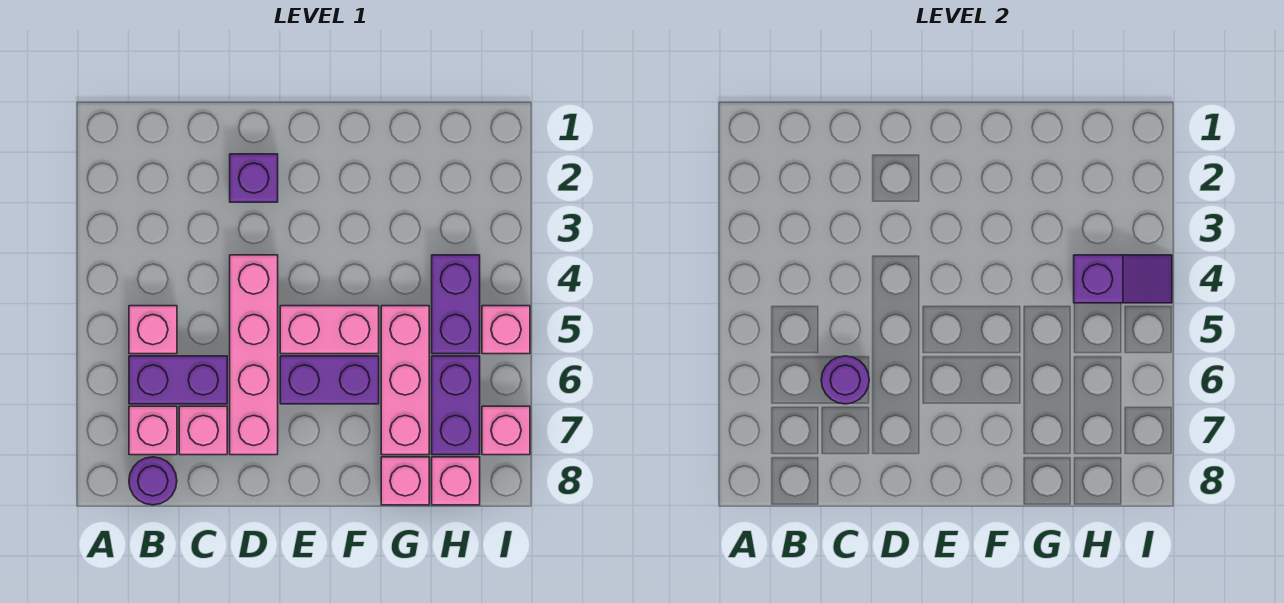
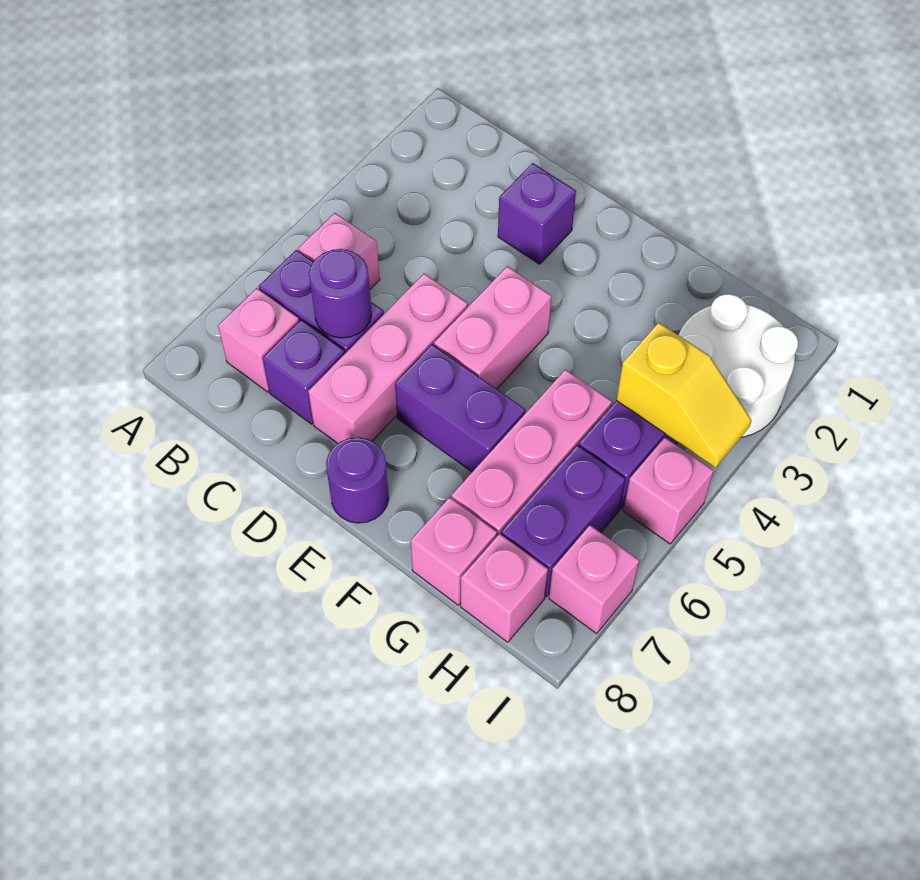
purple 1x1 round brick [129,457,177,505] -> purple 1x1 round brick moved to [326,437,389,523]
pink 1x1 brick [179,406,227,455] -> purple 1x1 brick [263,320,345,424]
pink 1x4 brick [230,255,278,455] -> pink 1x3 brick [308,274,468,443]
pink 1x2 brick [280,306,379,354] -> pink 1x2 brick turned to [434,266,552,389]
none -> white 2x2 round brick [679,294,798,437]
purple 1x2 slope [1074,255,1172,303] -> yellow 1x2 slope [616,323,752,468]

